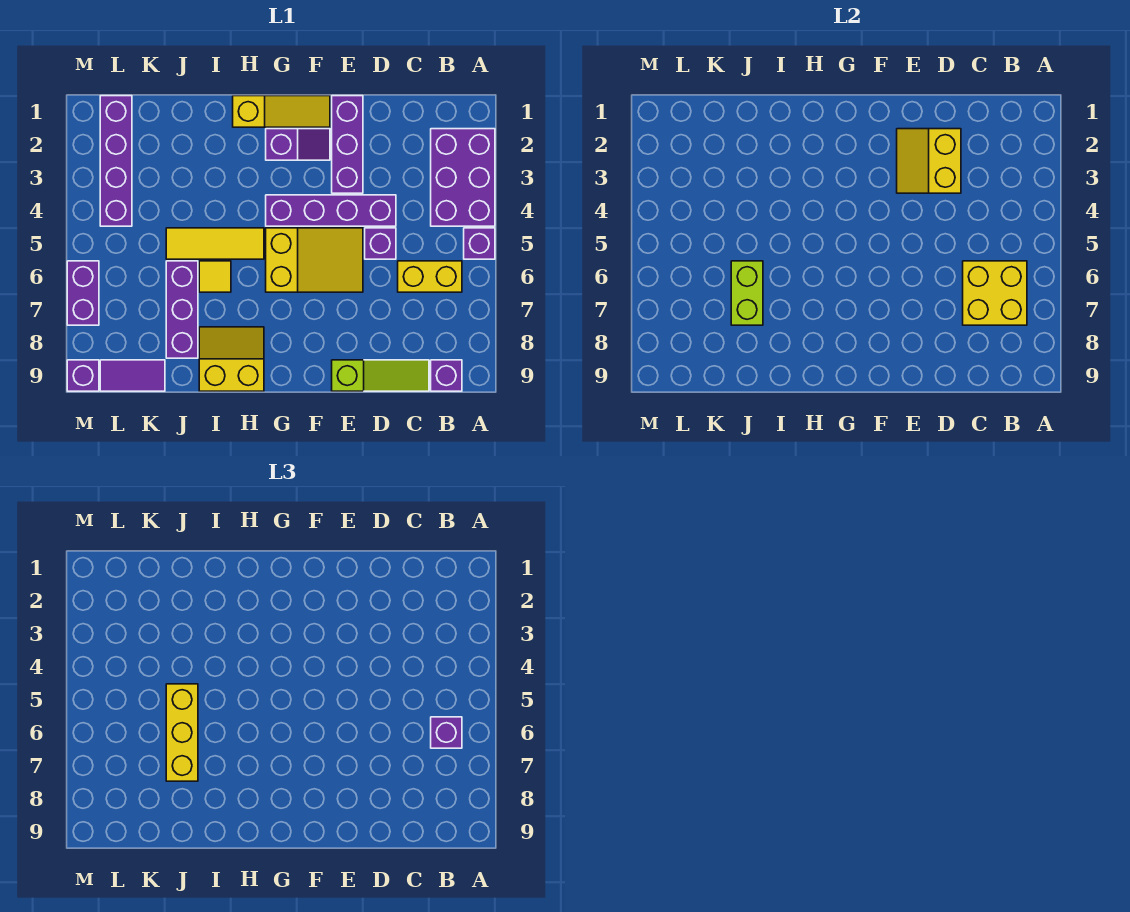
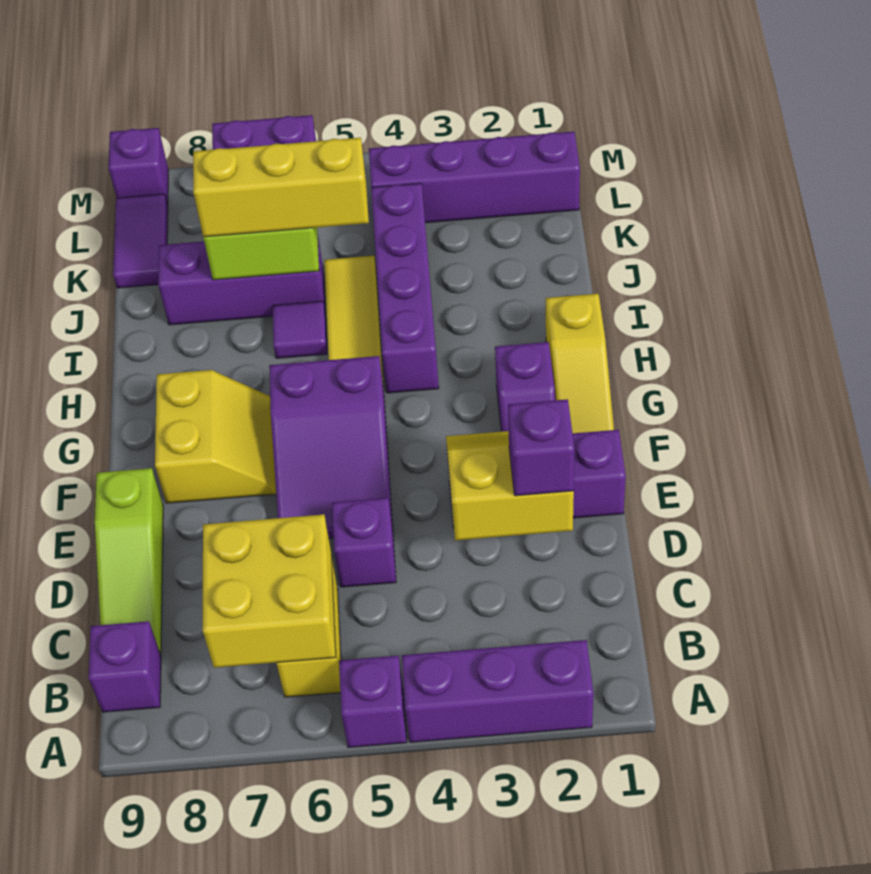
purple 2x3 brick [431,129,495,226] -> purple 1x3 brick [402,640,594,742]
purple 1x1 brick [431,717,462,748] -> purple 1x1 brick moved to [508,399,575,496]
purple 1x4 brick [266,195,396,226] -> purple 1x4 brick moved to [371,183,439,393]
yellow 2x3 slope [266,228,363,292] -> purple 2x3 slope [269,356,393,538]
yellow 2x2 slope [199,327,264,391] -> yellow 2x2 slope moved to [155,370,276,503]
yellow 1x1 tile [199,261,231,292] -> purple 1x1 tile [273,301,327,358]

